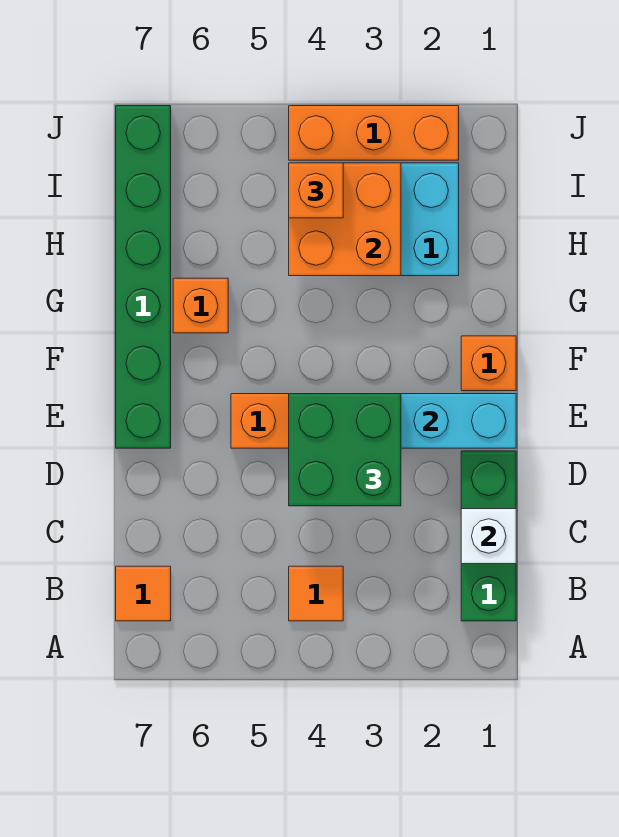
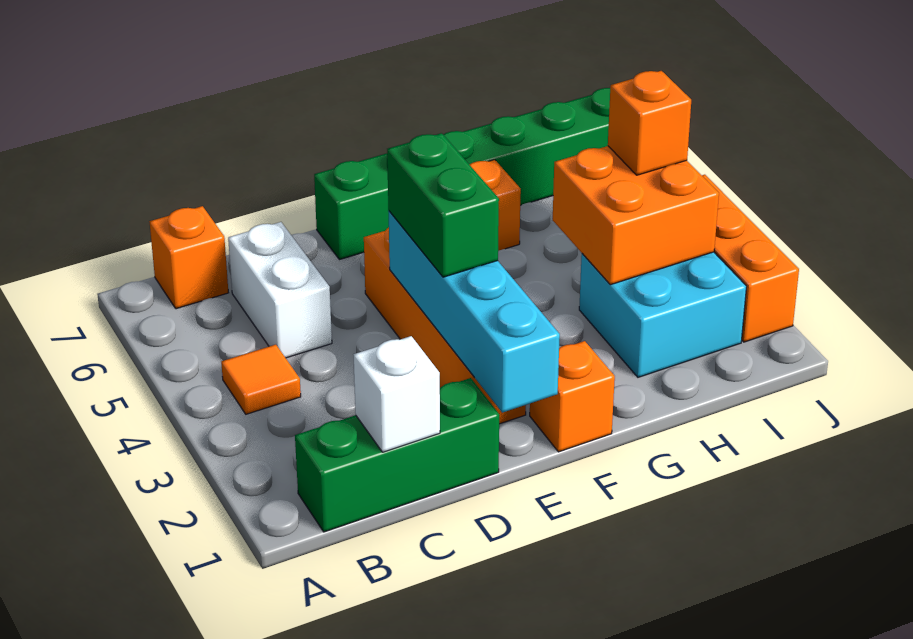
orange 1x1 tile [116,566,171,621] -> orange 1x1 brick [149,206,228,309]
none -> white 1x2 brick [228,222,332,358]
green 2x2 brick [289,394,401,506] -> green 1x2 brick [387,133,499,277]

